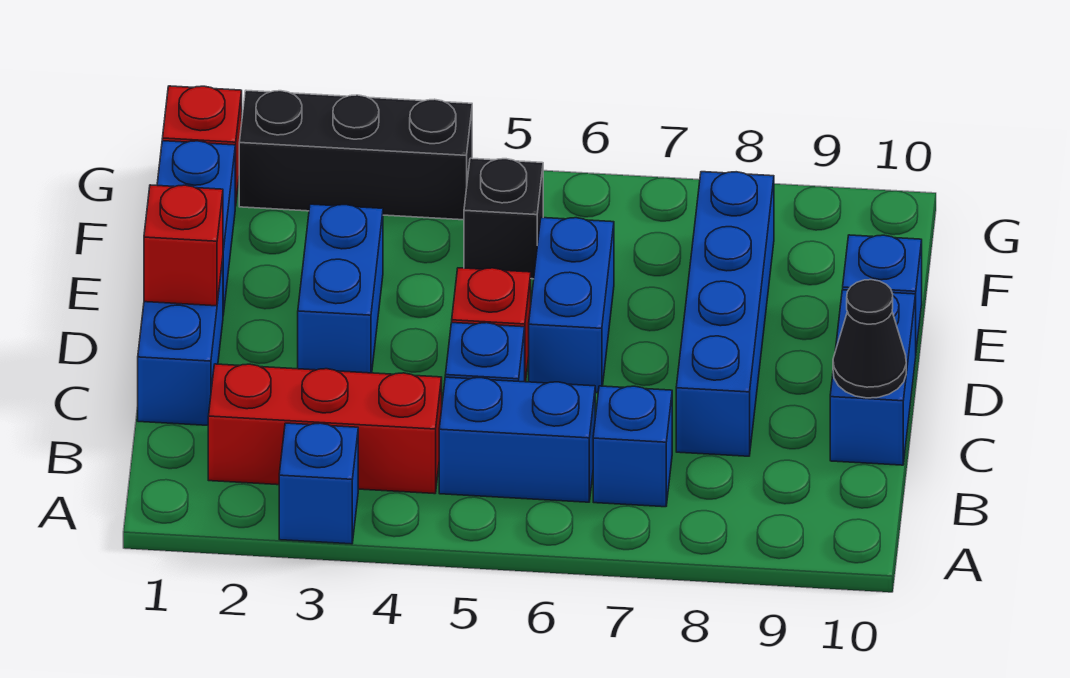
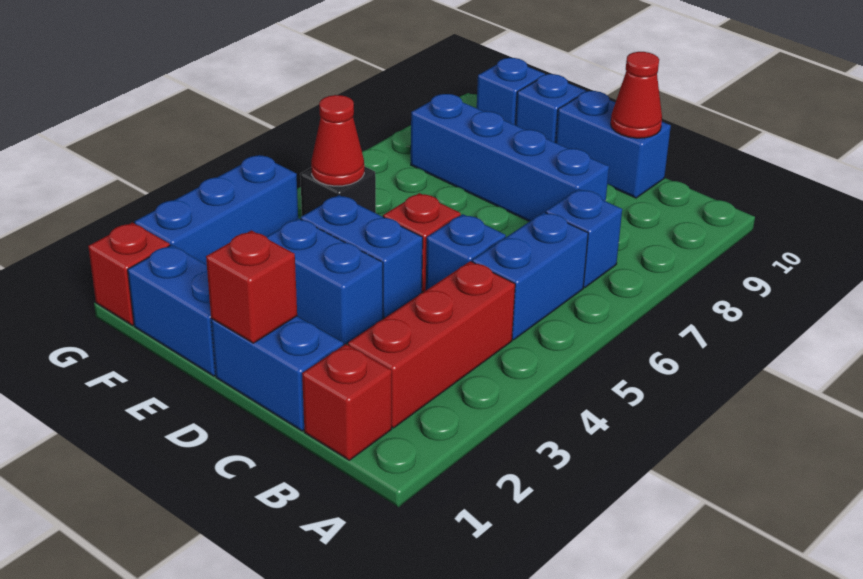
blue 1x1 brick [279,423,358,544] -> blue 1x1 brick moved to [477,58,545,125]
none -> red 1x1 brick [302,344,392,460]
black 1x1 cone [833,280,906,398] -> red 1x1 cone [611,52,662,138]
blue 1x2 brick [529,218,614,393] -> blue 1x2 brick moved to [301,195,423,318]
none -> red 1x1 cone [311,95,364,186]
black 1x3 brick [239,90,472,220] -> blue 1x3 brick [135,155,298,265]

